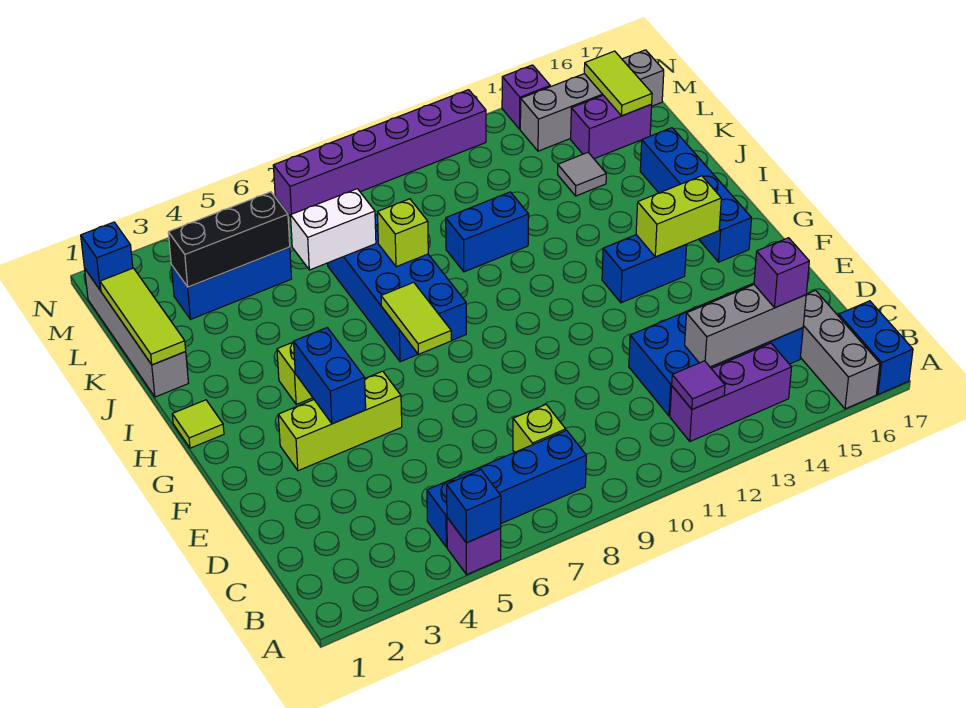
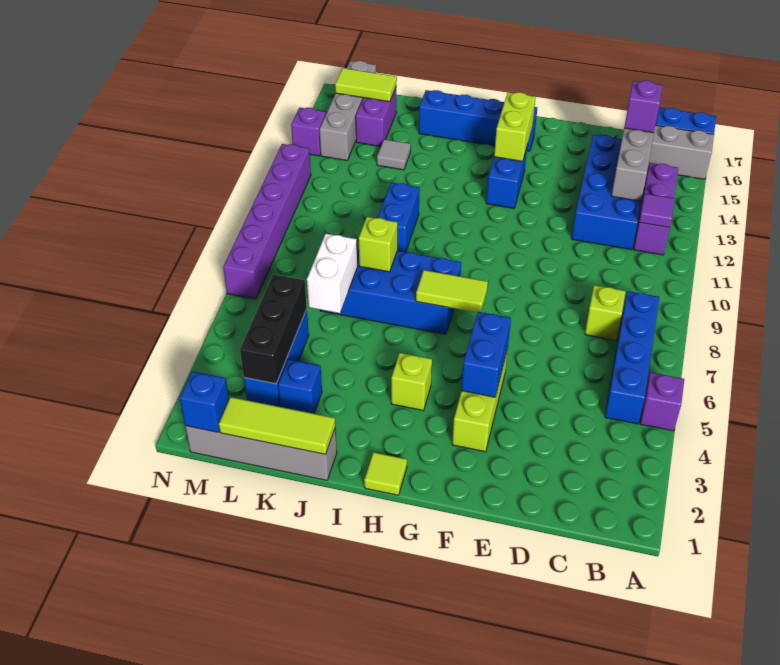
blue 1x1 brick [447,470,501,543] -> blue 1x1 brick moved to [278,359,322,414]
blue 1x2 brick [294,328,366,424] -> blue 1x2 brick turned to [461,312,511,397]

